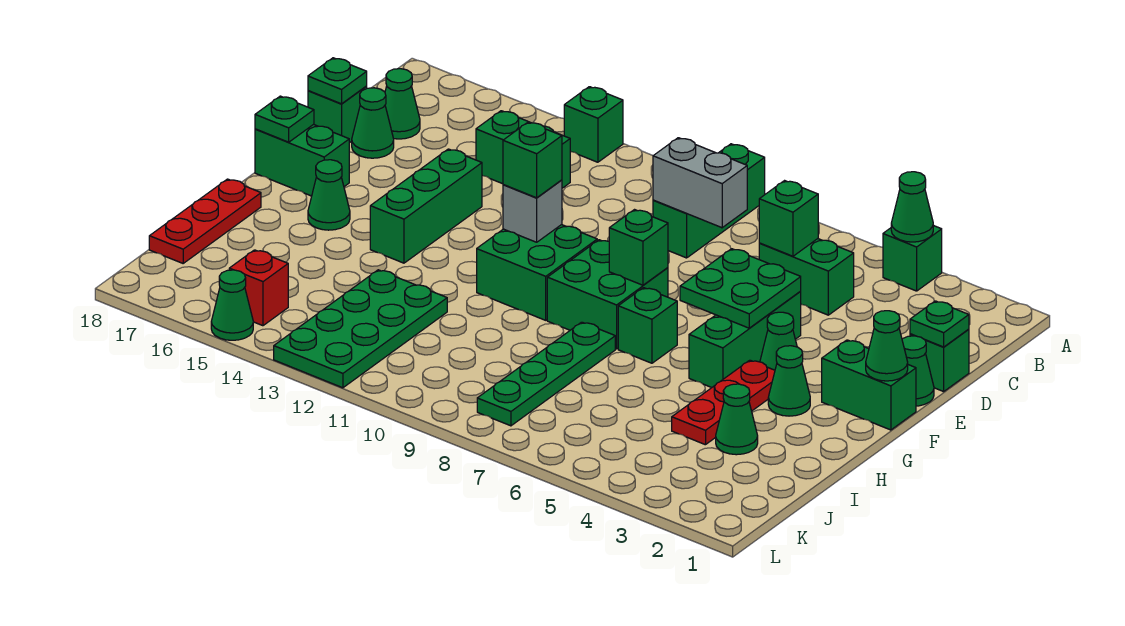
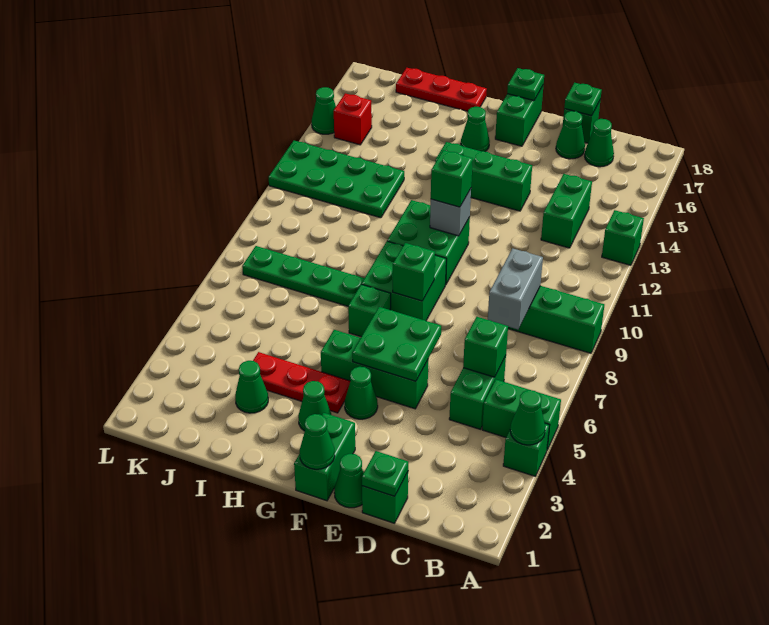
none -> green 1x2 brick [482,380,561,450]

